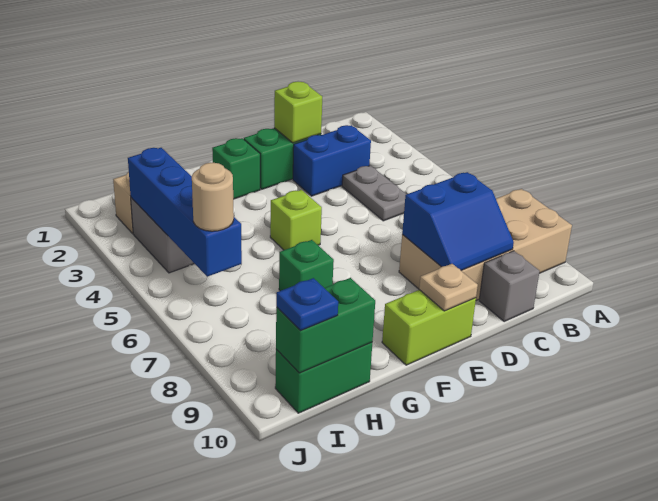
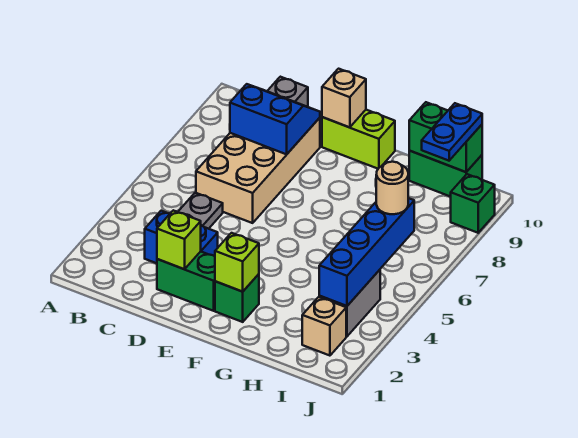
tan 2x4 brick [399,189,572,301] -> tan 2x4 brick turned to [196,118,320,223]
tan 1x1 plate [419,264,478,311] -> tan 1x1 brick [322,69,366,127]
lime 1x1 brick [270,190,322,250] -> lime 1x1 brick moved to [215,233,259,292]
green 1x1 brick [279,240,334,291] -> green 1x1 brick moved to [451,174,495,233]
blue 1x1 plate [276,278,338,330] -> blue 1x2 plate [422,103,482,161]

